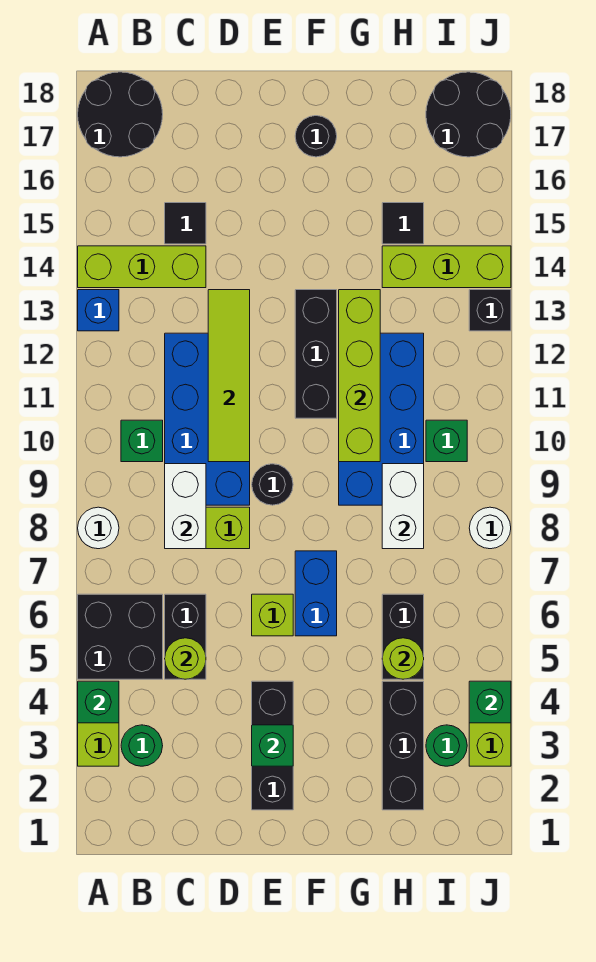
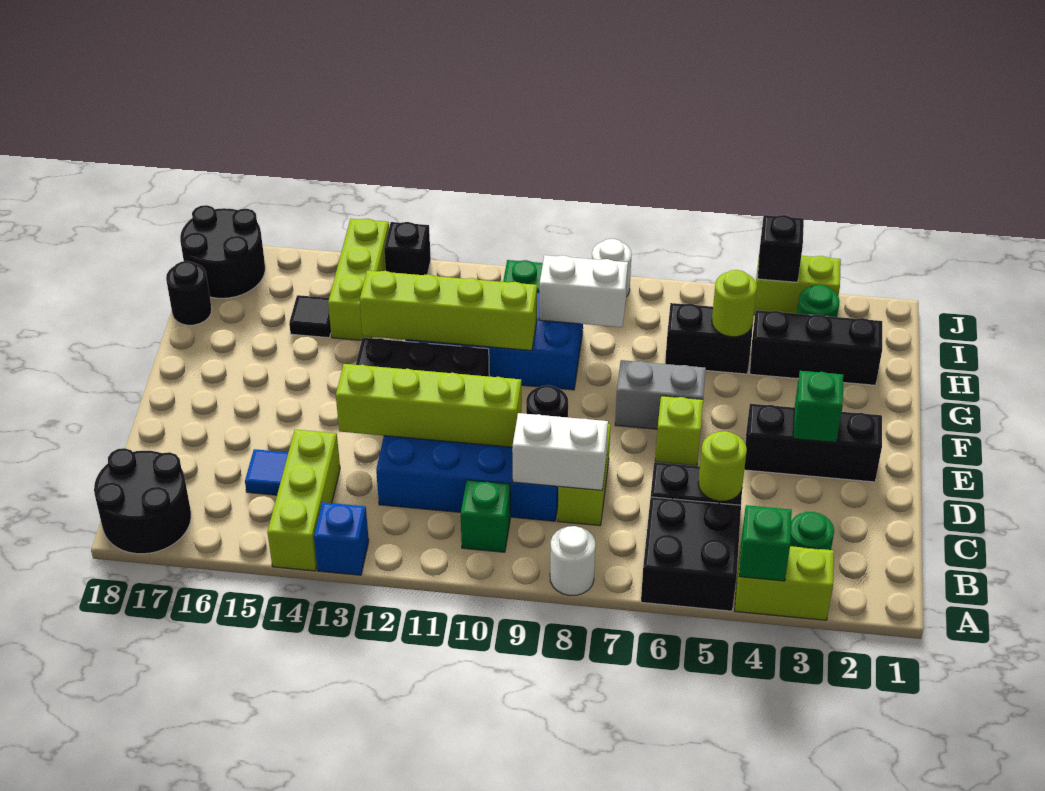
black 1x1 tile [165,203,206,244] -> blue 1x1 tile [245,449,288,495]
lime 1x4 tile [208,290,250,462] -> lime 1x4 brick [336,364,521,447]
blue 1x2 brick [295,551,337,636] -> grey 1x2 brick [615,360,706,429]
black 1x1 round brick [295,116,337,157] -> black 1x1 round brick moved to [166,261,212,325]
green 1x1 brick [469,681,511,723] -> black 1x1 brick [758,215,804,282]

